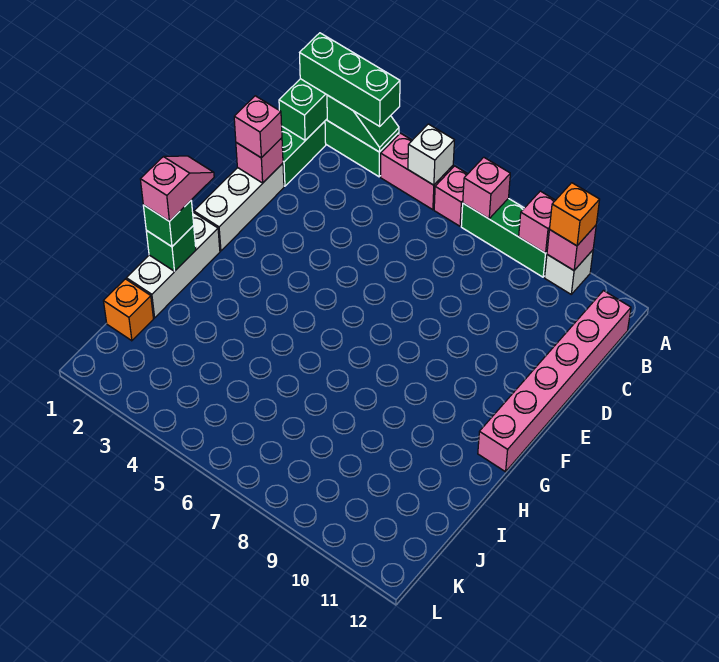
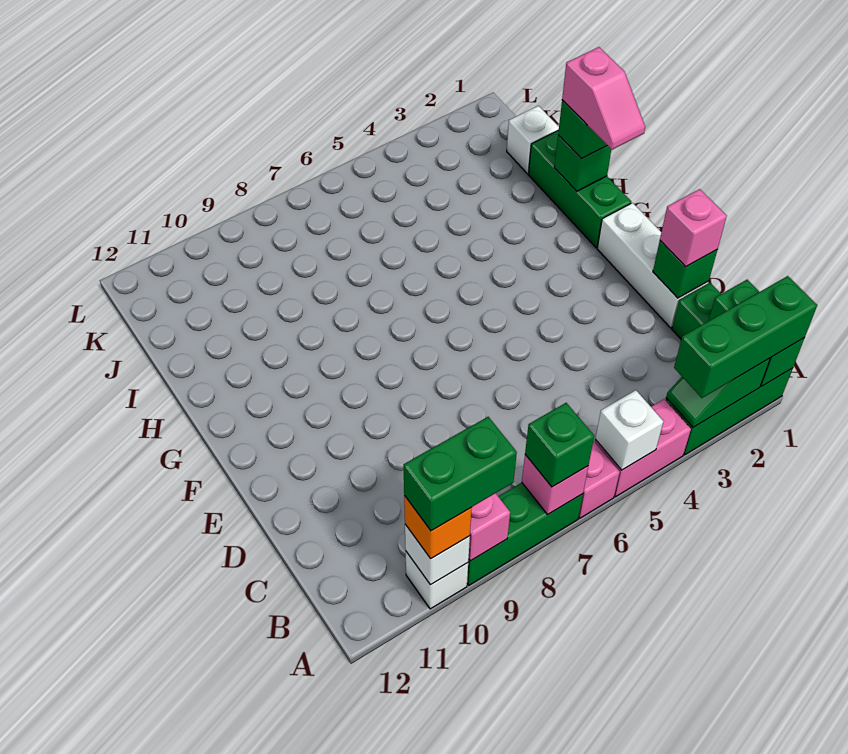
none -> green 1x1 brick [525,403,594,487]
none -> green 1x2 brick [404,417,517,531]
pink 1x1 brick [547,225,596,270] -> white 1x1 brick [405,524,470,585]
pink 1x6 brick [478,291,631,472] -> none
pink 1x1 brick [236,138,283,183] -> green 1x1 brick [653,241,717,298]
white 1x3 brick [126,212,220,318] -> green 1x3 brick [528,130,631,248]
orange 1x1 brick [103,279,153,341] -> white 1x1 brick [507,106,559,174]

